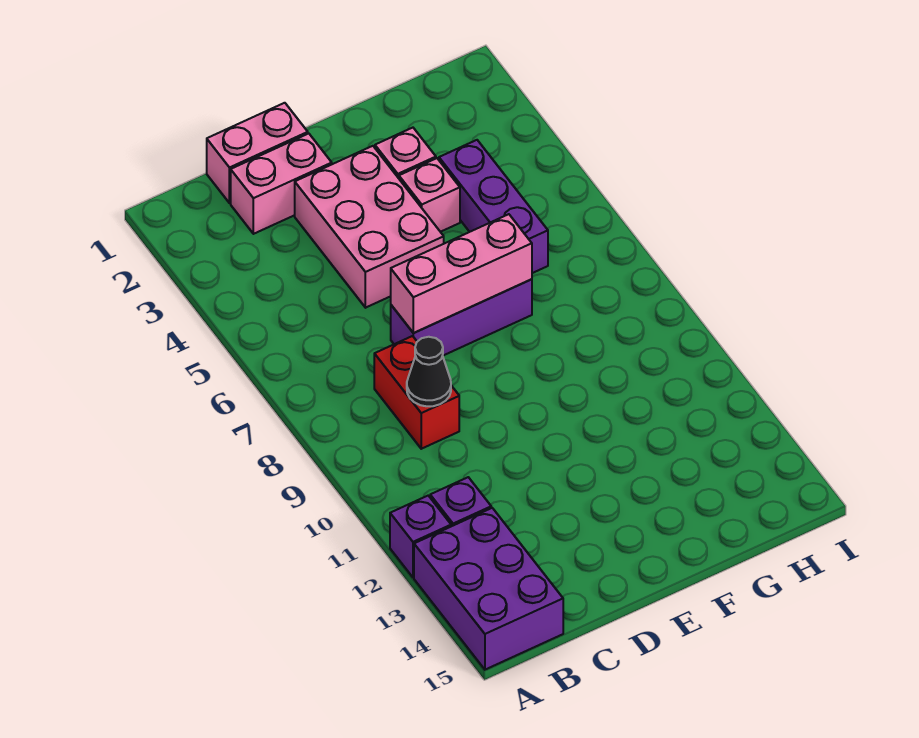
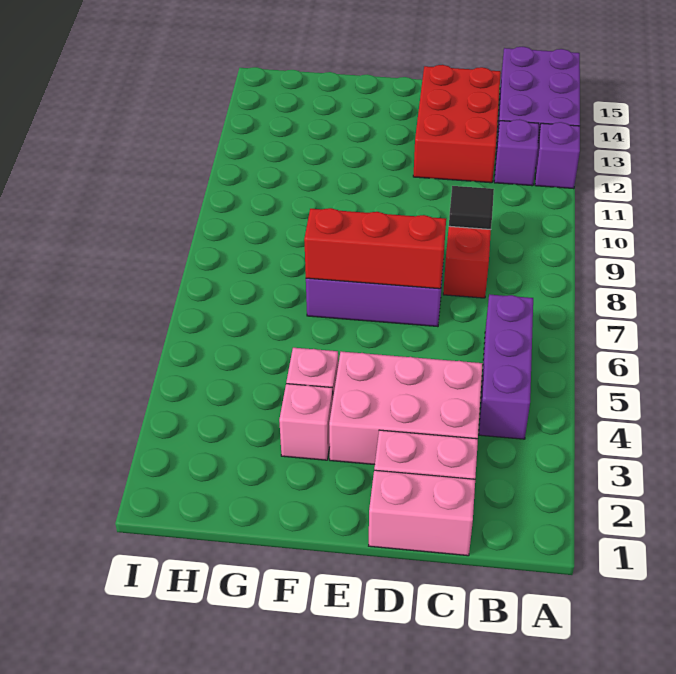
black 1x1 cone [407,337,451,406] -> black 1x1 tile [449,186,494,229]
none -> red 2x3 brick [413,65,501,183]
pink 2x3 brick [295,146,444,308] -> pink 2x3 brick turned to [329,352,483,465]
pink 1x3 brick [391,214,532,333] -> red 1x3 brick [304,208,446,289]
purple 1x3 brick [439,140,548,273] -> purple 1x3 brick moved to [479,294,533,439]

